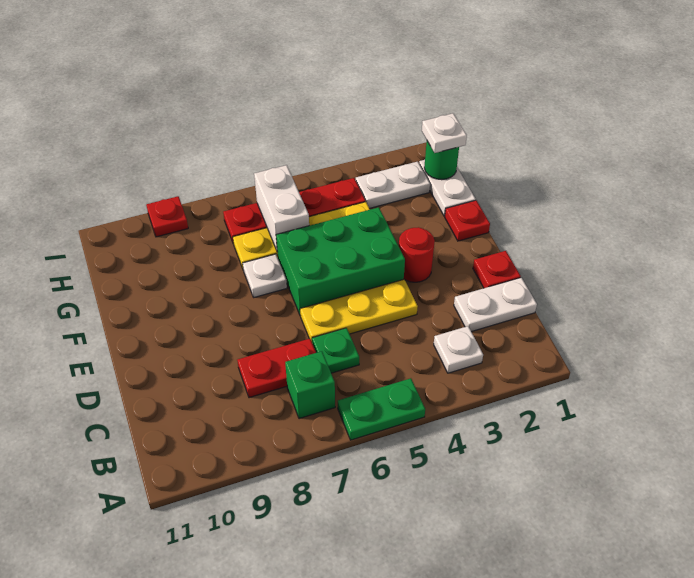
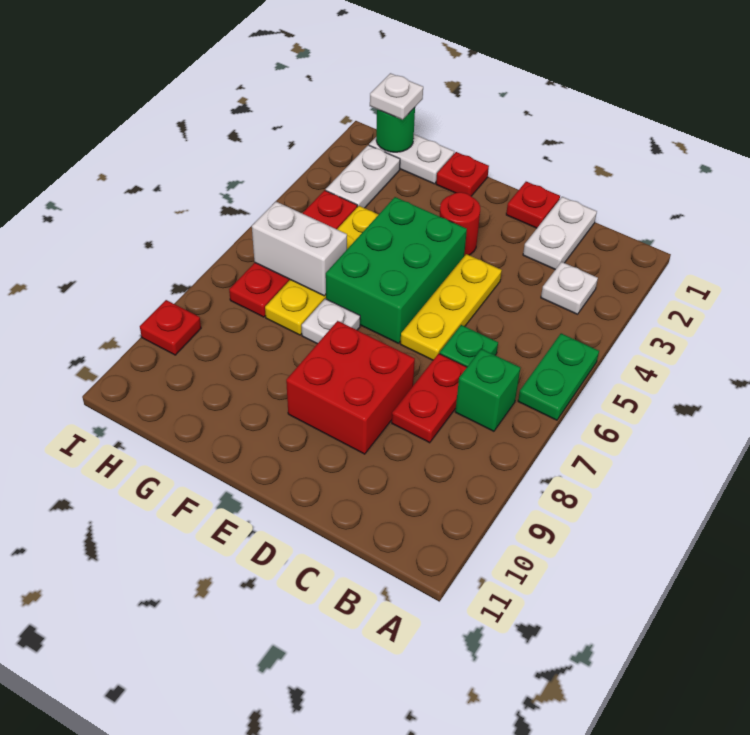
none -> red 2x2 brick [286,321,415,454]

